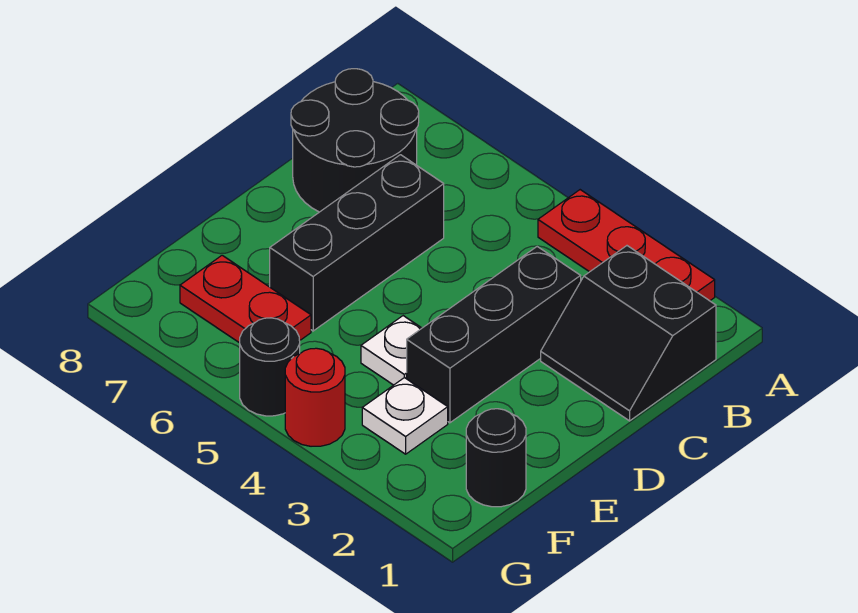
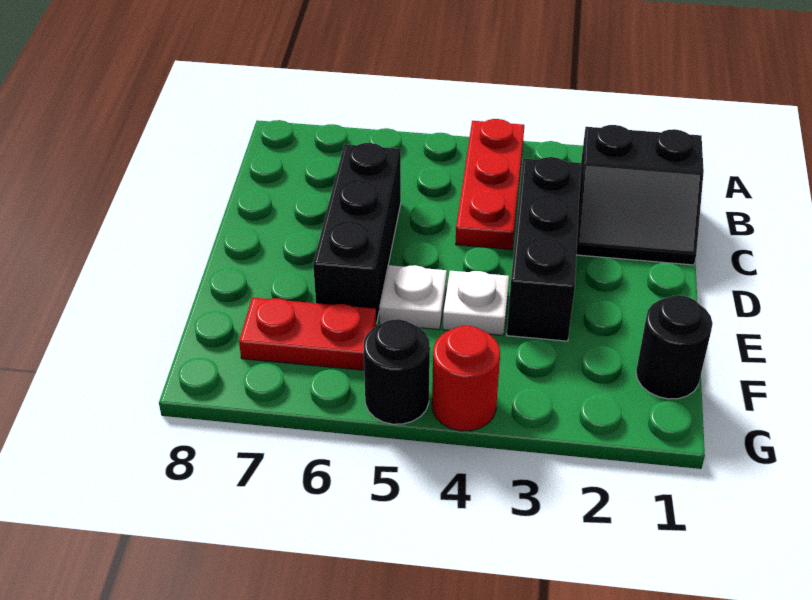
red 1x3 plate [538,190,715,301] -> red 1x3 plate turned to [456,119,524,250]
black 2x2 round brick [291,69,419,212] -> none
white 1x1 plate [362,378,448,454] -> white 1x1 plate moved to [379,265,447,330]

